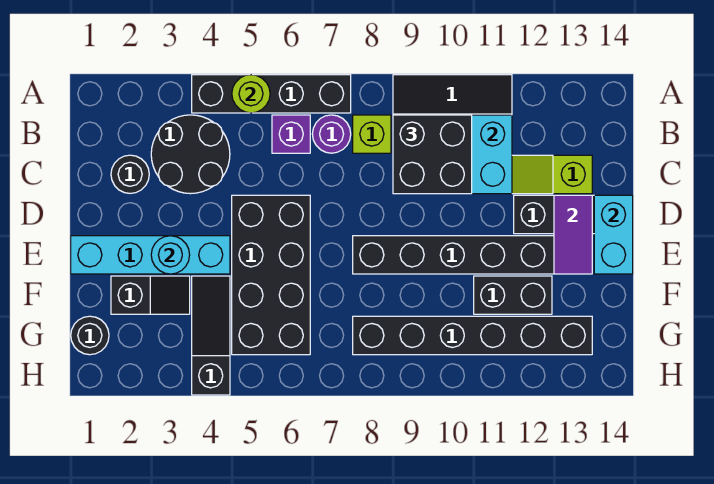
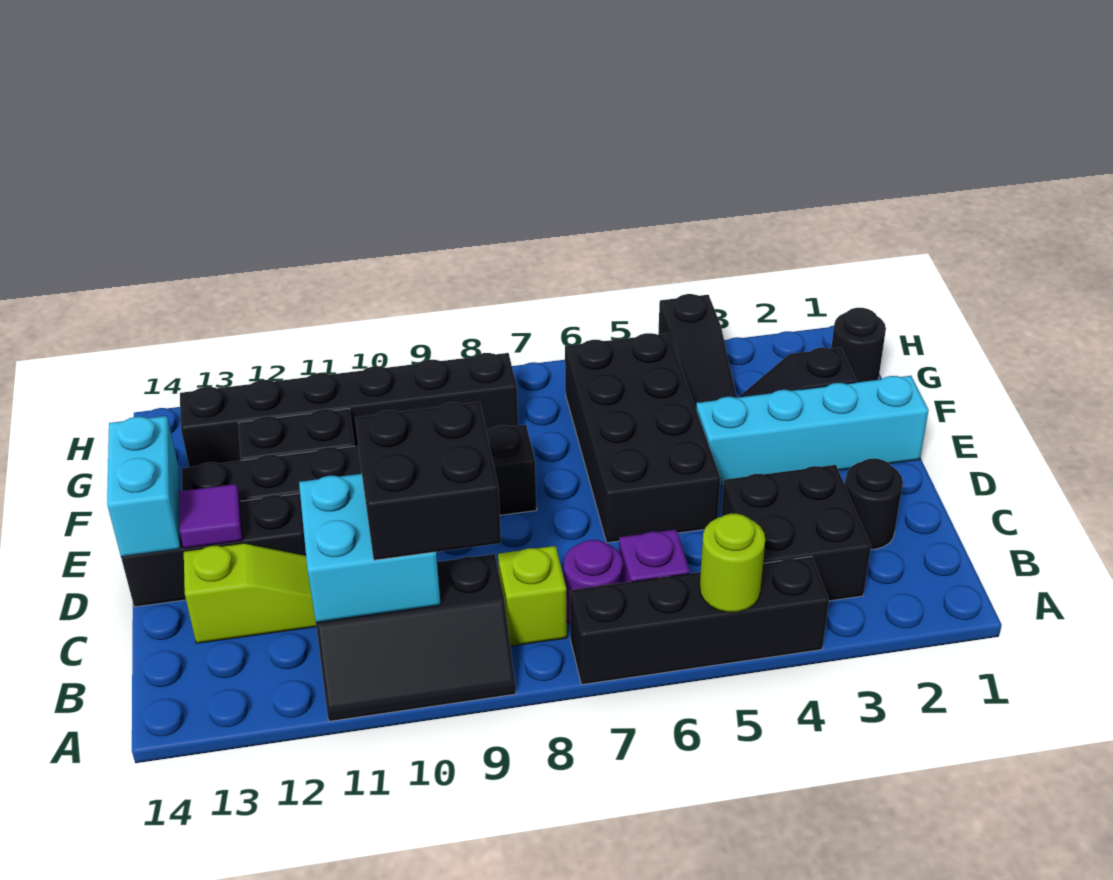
black 2x2 round brick [151,115,230,194] -> black 2x2 brick [721,465,871,601]
purple 1x2 tile [554,195,592,274] -> purple 1x1 tile [179,484,242,548]
cyan 1x1 round brick [151,236,190,274] -> none

